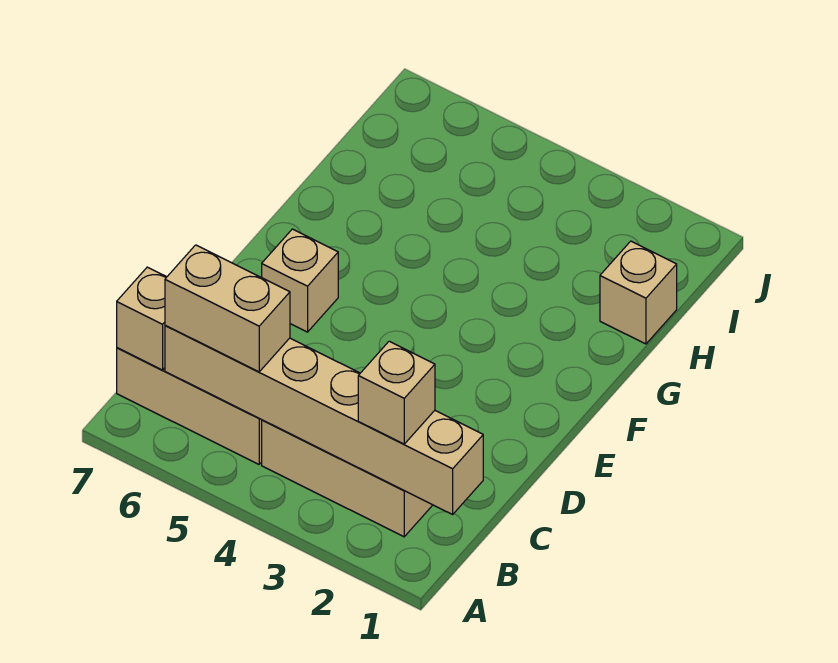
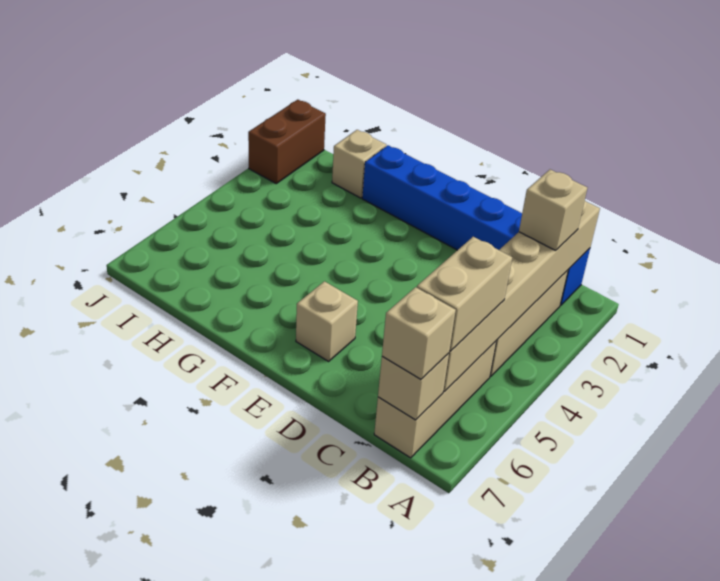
none -> blue 1x6 brick [362,145,590,306]
none -> tan 1x1 brick [382,287,456,379]
none -> brown 1x2 brick [248,100,326,184]

